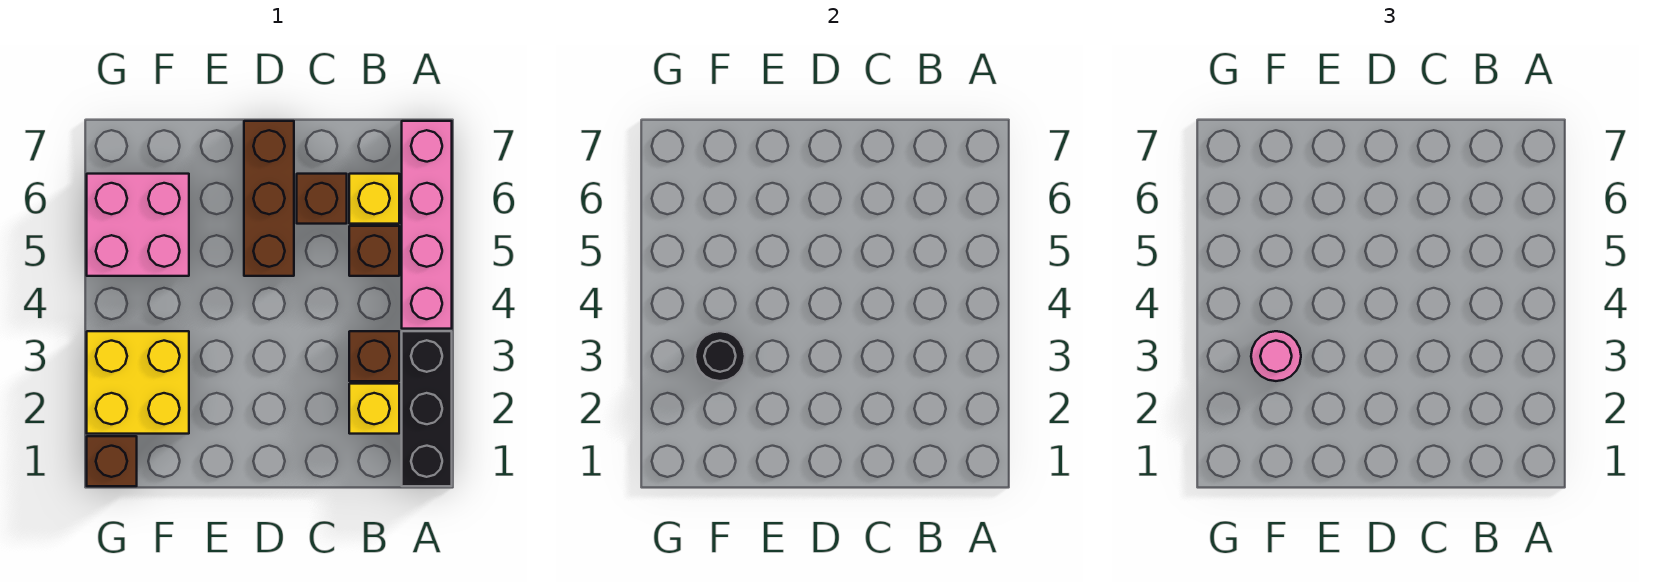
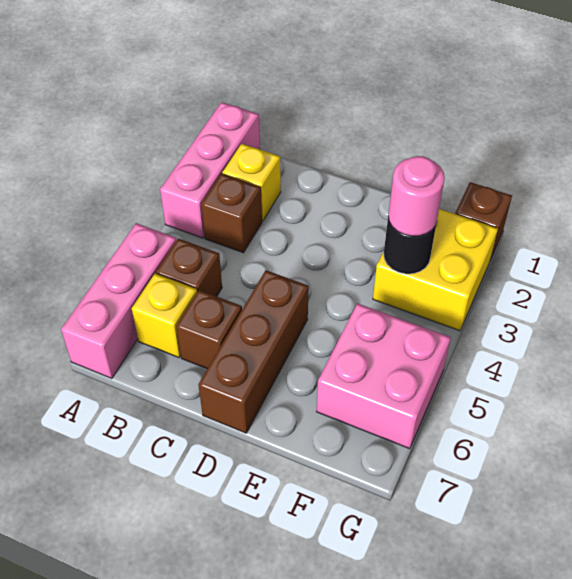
black 1x3 brick [402,331,452,486] -> pink 1x3 brick [160,102,260,238]
pink 1x4 brick [402,121,452,329] -> pink 1x3 brick [61,223,177,379]

